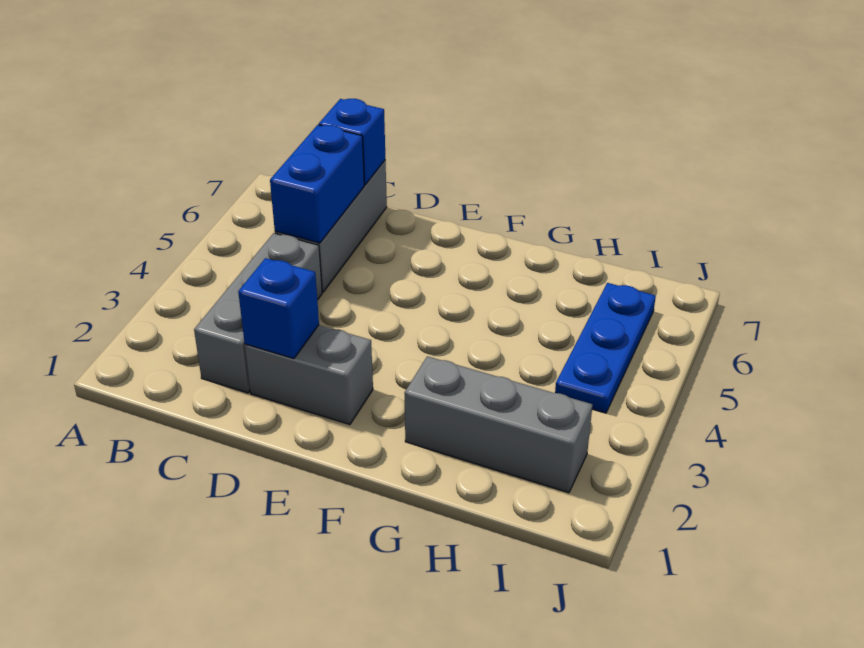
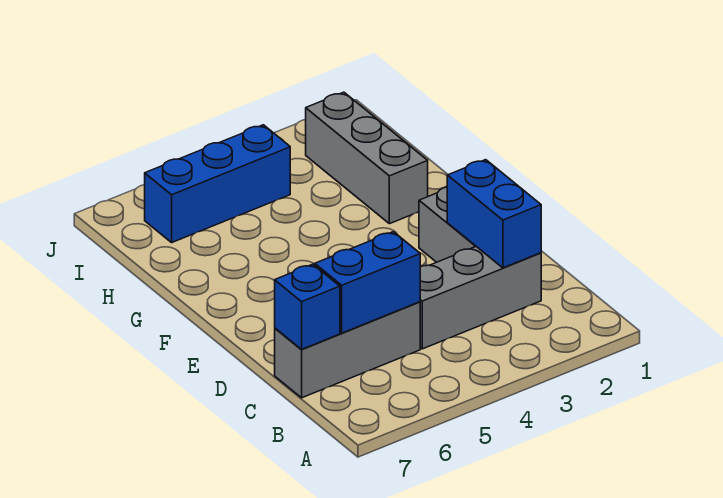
blue 1x1 brick [238,258,319,359] -> blue 1x2 brick [447,160,541,268]
blue 1x3 plate [555,283,656,413] -> blue 1x3 brick [145,125,290,242]

